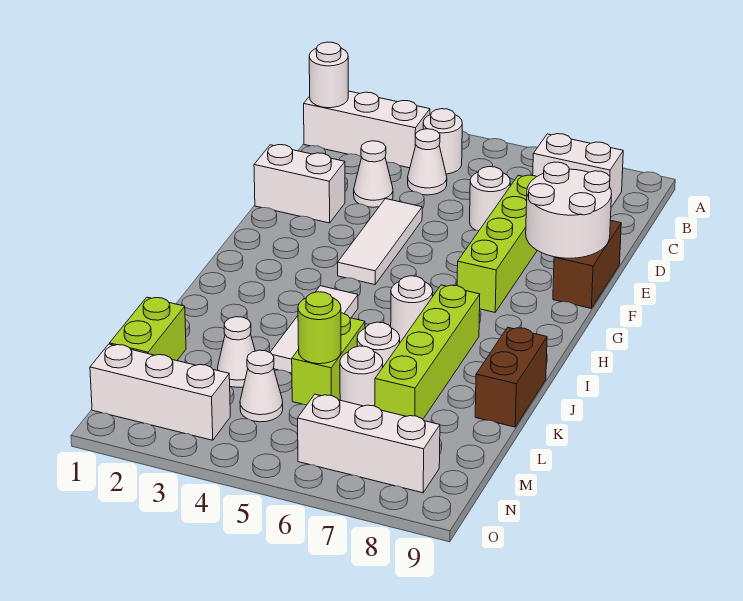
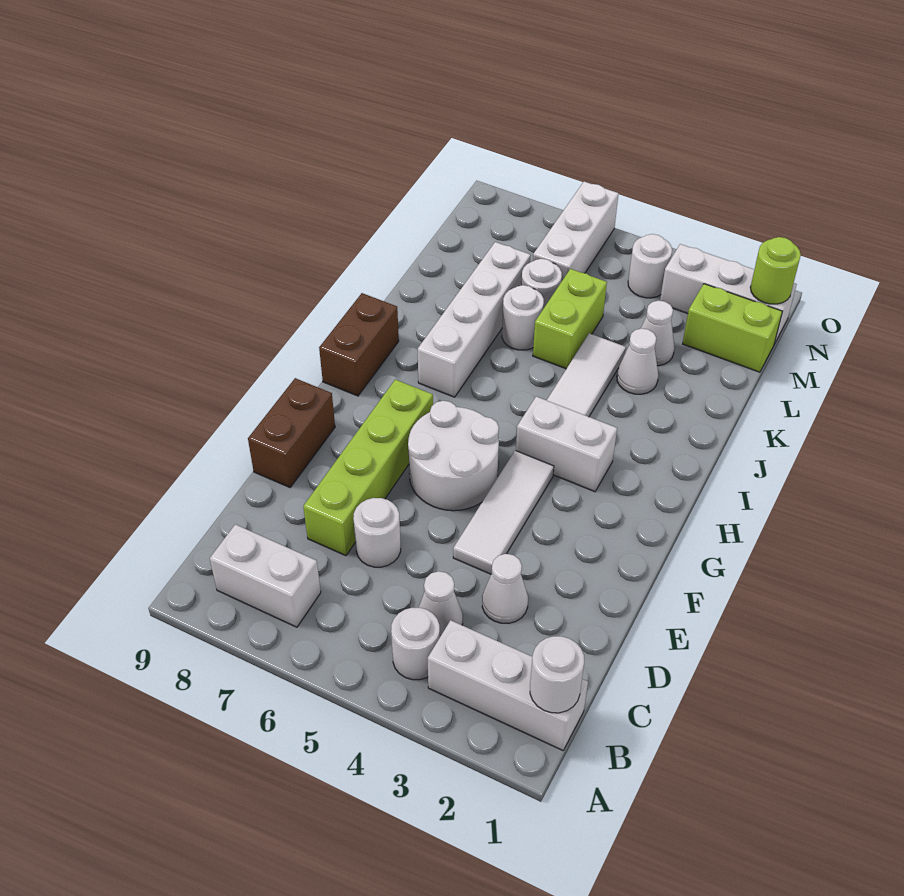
white 1x2 brick [254,145,345,223] -> white 1x2 brick moved to [516,397,617,492]
white 2x2 round brick [526,162,612,258] -> white 2x2 round brick moved to [408,401,499,511]
white 1x1 round brick [391,276,433,342] -> white 1x1 round brick moved to [628,234,672,298]
lime 1x4 brick [375,285,480,419] -> white 1x4 brick [418,242,531,397]
brown 1x2 brick [475,327,547,427] -> brown 1x2 brick moved to [319,293,399,396]
lime 1x2 brick [110,297,186,361] -> lime 1x2 brick turned to [683,284,782,372]
lime 1x1 round brick [298,292,341,364] -> lime 1x1 round brick moved to [750,237,801,304]
white 1x1 cone [240,350,283,422] -> white 1x1 cone moved to [617,328,658,394]
white 1x3 brick [298,394,440,493] -> white 1x3 brick turned to [533,182,619,282]

